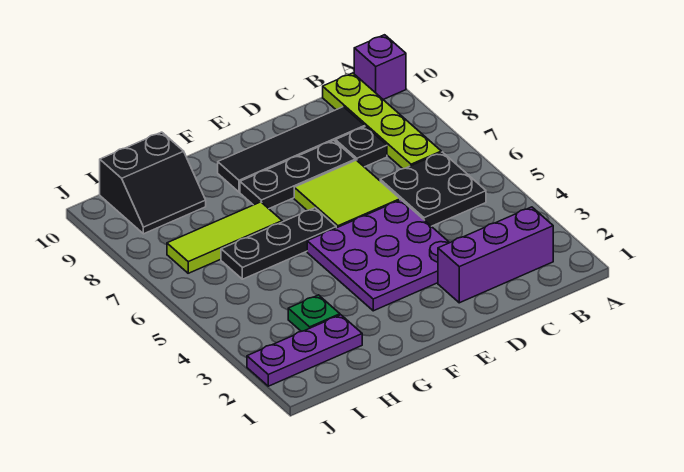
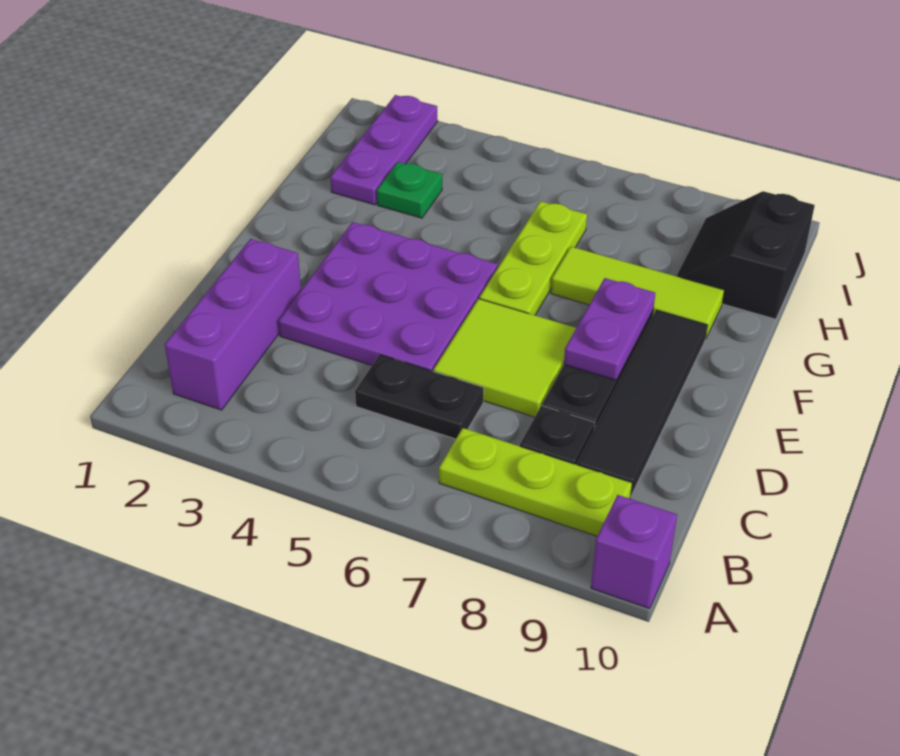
black 2x2 plate [380,152,486,226] -> black 1x2 plate [355,355,484,439]
lime 1x4 plate [323,73,441,169] -> lime 1x3 plate [439,428,632,536]
none -> purple 1x2 plate [564,278,655,380]
black 1x3 plate [221,208,336,279] -> lime 1x3 plate [479,201,587,315]
lime 1x3 tile [167,202,282,273] -> lime 1x3 tile turned to [551,247,724,339]

